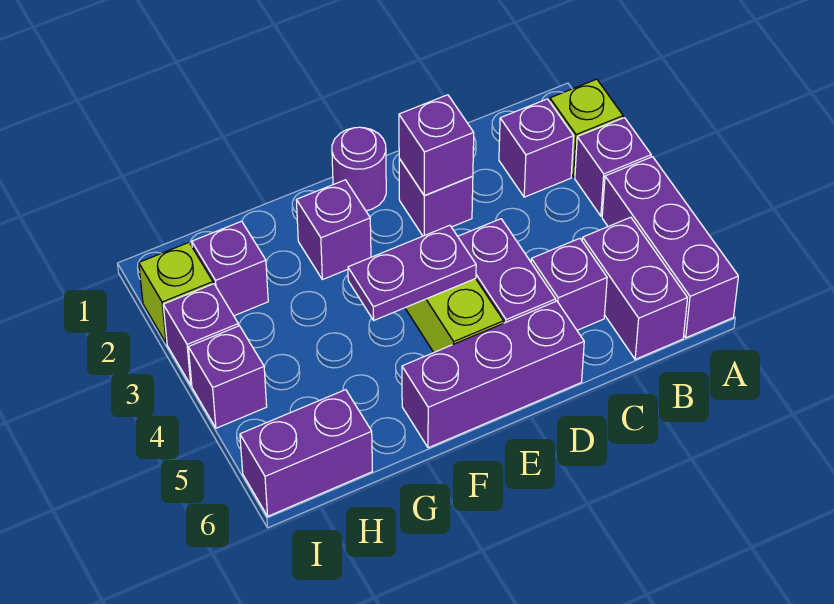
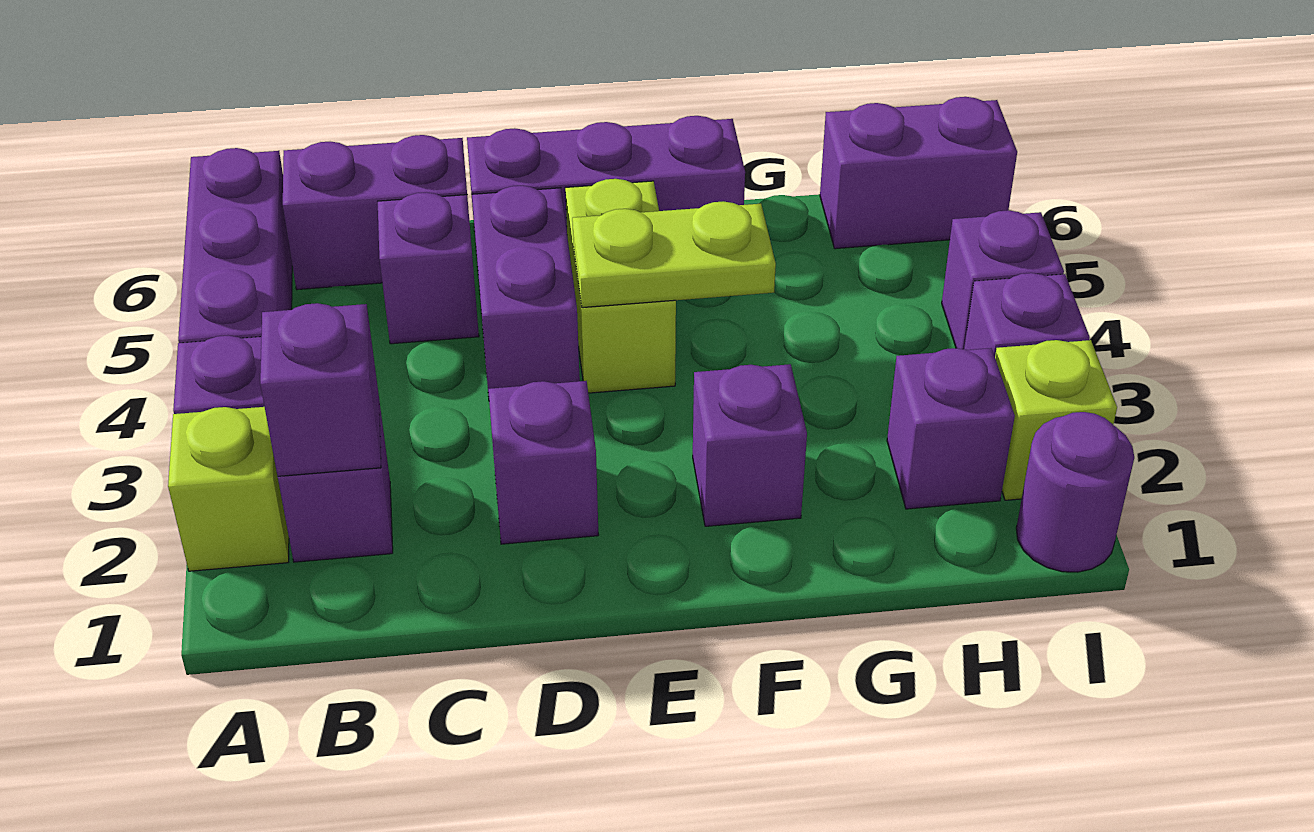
purple 1x2 brick [582,217,687,359] -> purple 1x2 brick turned to [283,135,467,290]
purple 1x1 brick [399,95,474,195] -> purple 1x1 brick moved to [260,303,381,476]
purple 1x1 round brick [332,127,386,211] -> purple 1x1 round brick moved to [1016,412,1134,572]
purple 1x2 plate [348,225,476,320] -> lime 1x2 plate [572,201,776,308]

